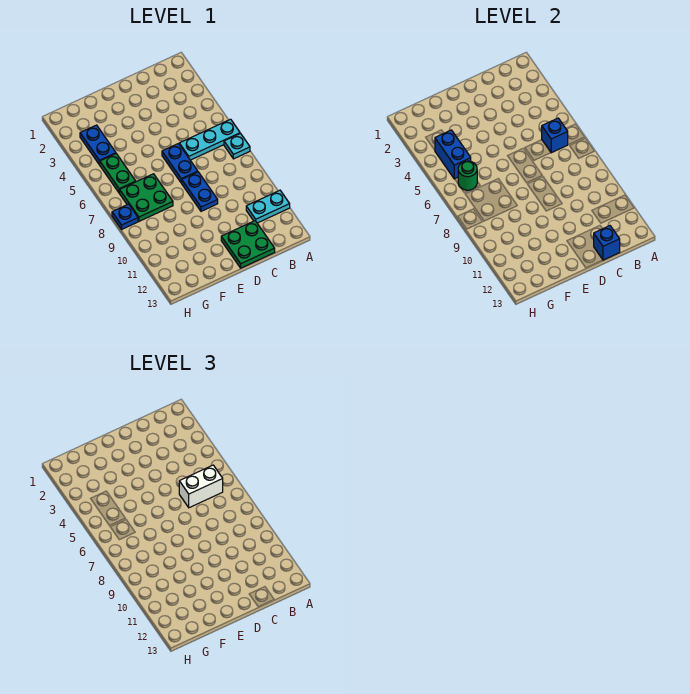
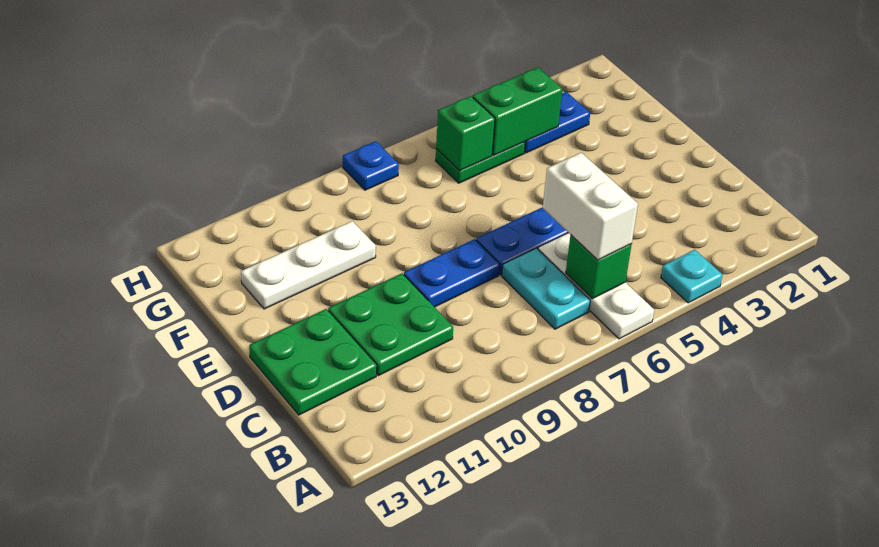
cyan 1x3 plate [179,119,240,160] -> white 1x3 plate [538,233,654,339]
cyan 1x1 plate [224,134,250,159] -> cyan 1x1 plate moved to [661,250,722,303]
cyan 1x2 plate [246,190,290,223] -> cyan 1x2 plate moved to [502,248,590,329]
blue 1x1 brick [542,118,568,153] -> green 1x1 brick [566,235,632,299]
blue 1x1 brick [594,226,620,260] -> none
green 2x2 plate [120,174,173,221] -> green 2x2 plate moved to [328,273,453,376]
none -> white 1x3 plate [241,221,376,309]
blue 1x2 brick [435,130,471,179] -> green 1x2 brick [473,68,562,155]
green 1x1 round brick [458,161,477,190] -> green 1x1 brick [436,96,495,171]

